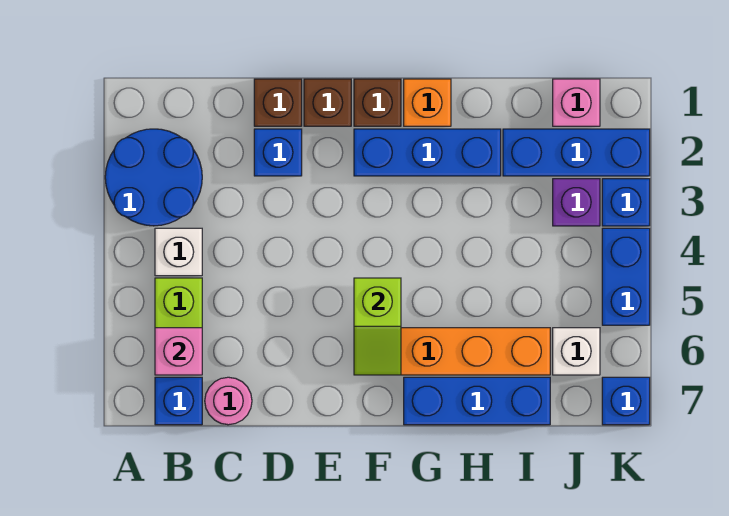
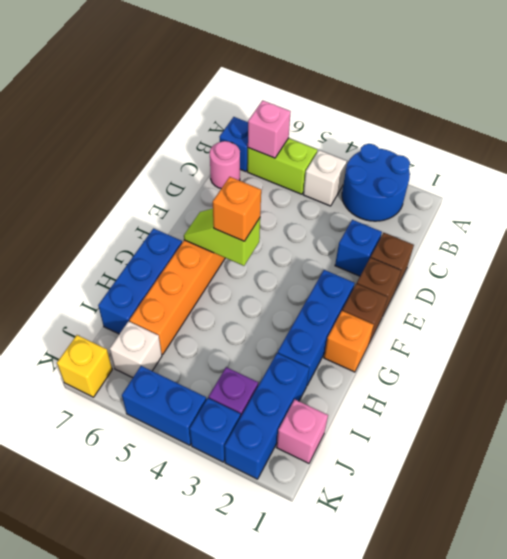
none -> orange 1x1 brick [213,177,261,241]
blue 1x1 brick [602,377,650,425] -> yellow 1x1 brick [57,335,112,397]

